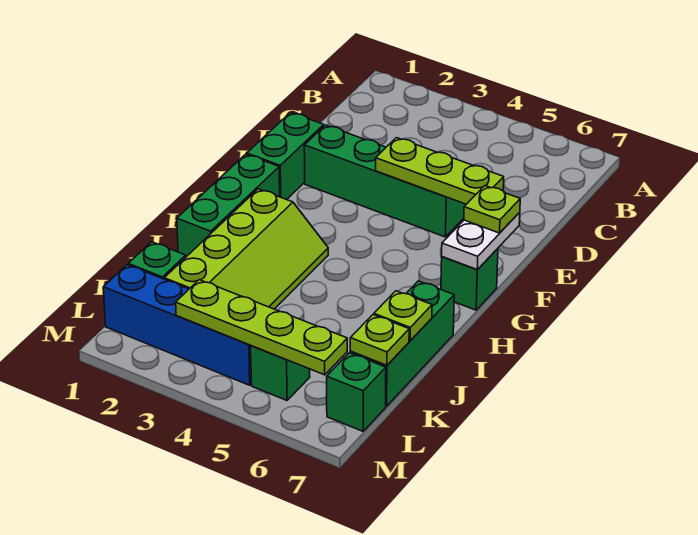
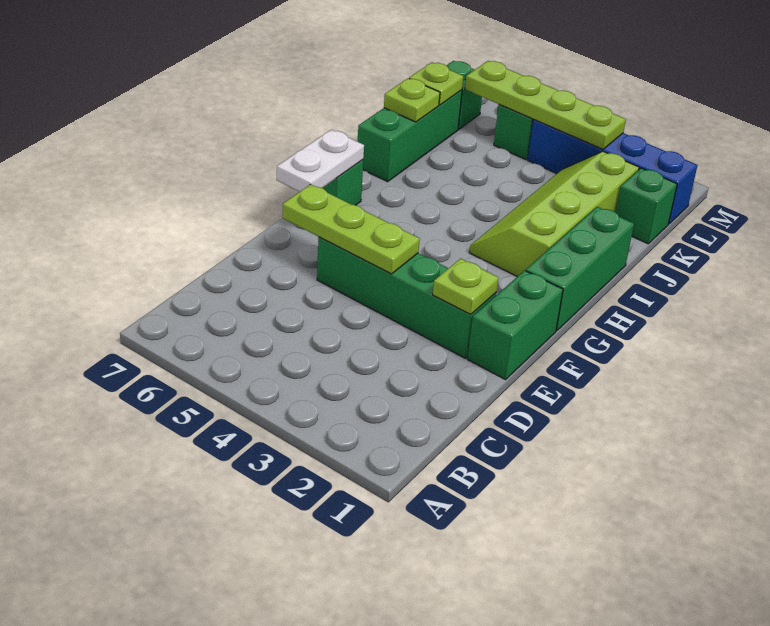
lime 1x1 plate [464,186,520,233] -> lime 1x1 plate moved to [433,259,499,315]

